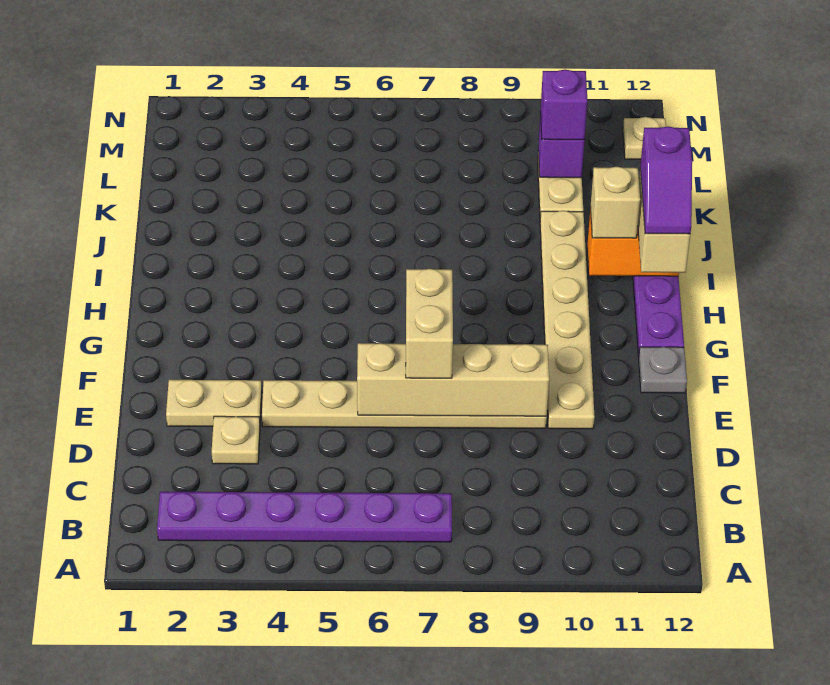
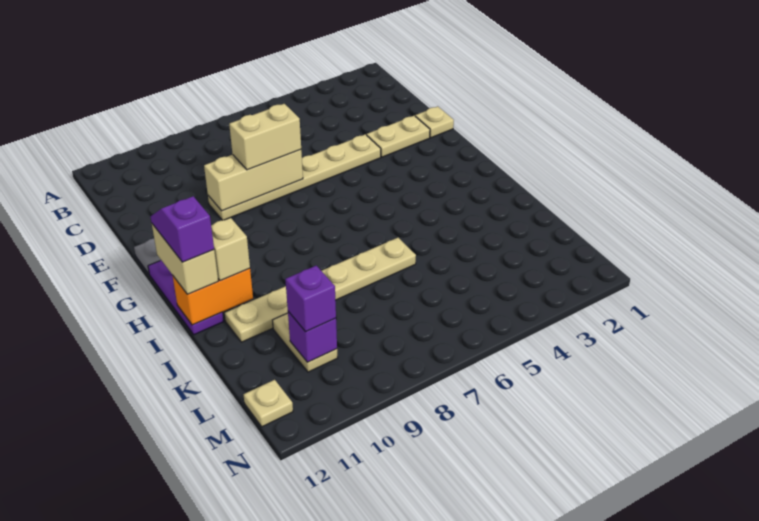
purple 1x6 plate [157,492,452,542] -> none
tan 1x1 plate [212,416,260,464] -> tan 1x1 plate moved to [415,106,454,138]
tan 1x4 brick [357,343,549,416] -> tan 1x3 brick [204,150,303,211]
tan 1x2 brick [406,269,453,378] -> tan 1x2 brick turned to [229,104,301,170]
tan 1x6 plate [540,211,595,429] -> tan 1x6 plate turned to [225,238,416,342]

